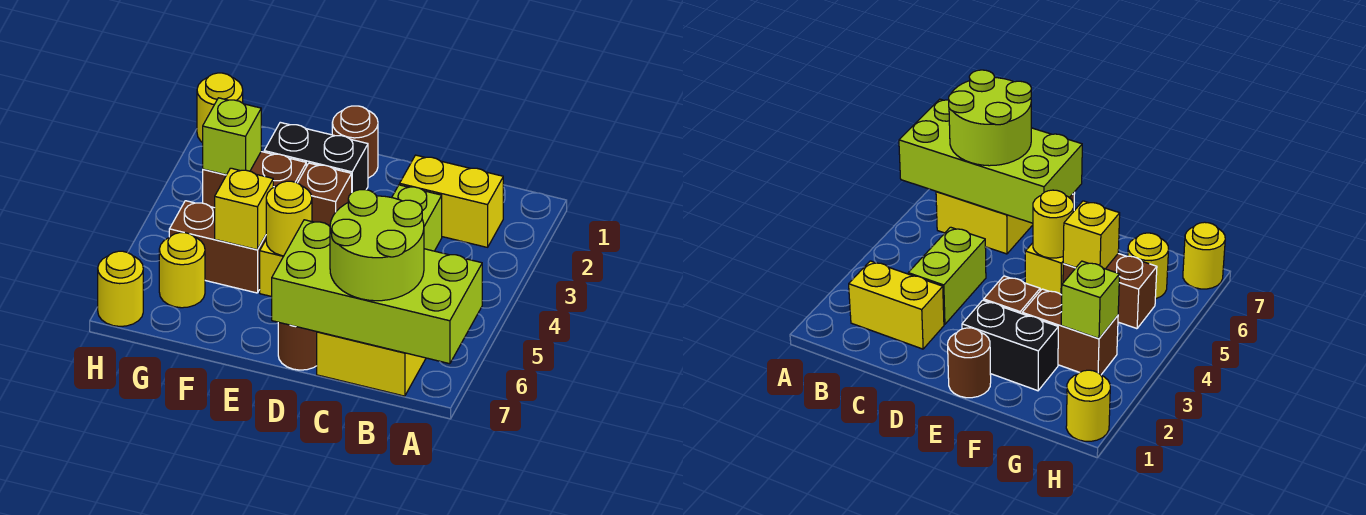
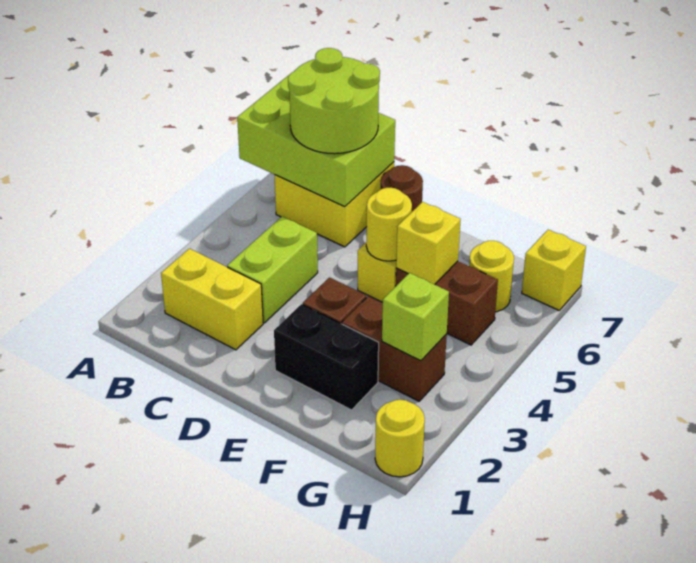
lime 2x4 brick [272,220,482,364] -> lime 2x3 brick [237,75,395,207]
brown 1x1 round brick [332,106,378,178] -> none
yellow 1x1 round brick [98,251,143,326] -> yellow 1x1 brick [522,230,586,310]

